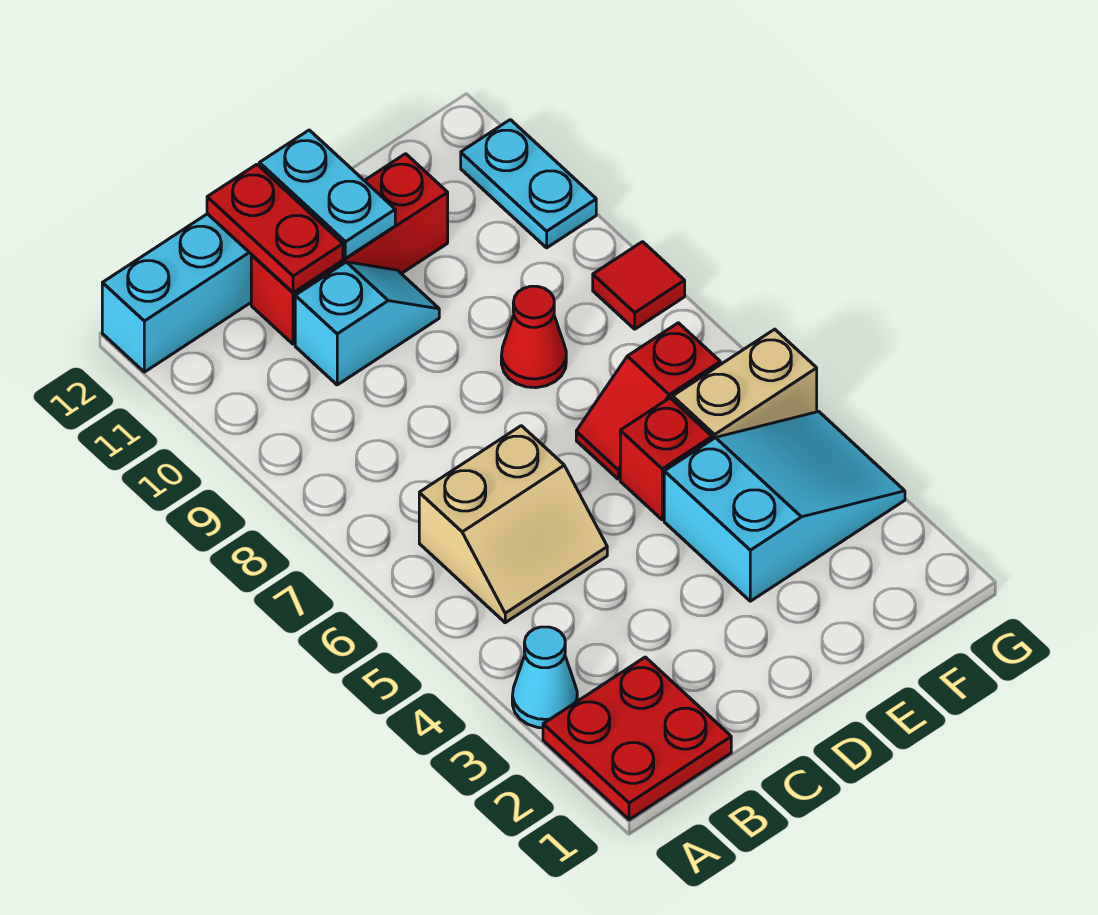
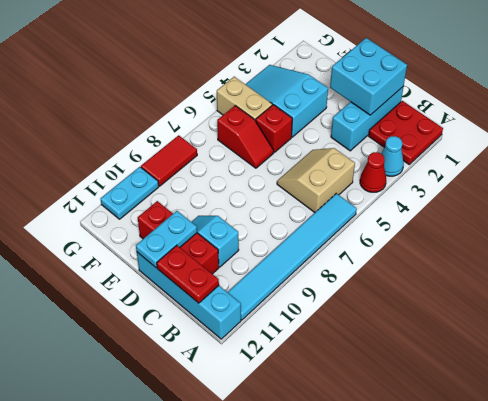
none -> cyan 1x6 tile [228,193,357,320]
tan 2x2 slope [419,426,607,623] -> tan 2x2 slope turned to [277,148,355,212]
none -> cyan 1x3 brick [331,86,404,151]
none -> cyan 2x2 brick [330,38,407,115]
red 1x2 plate [207,164,343,293] -> red 1x2 plate turned to [157,245,219,303]
red 1x1 cone [501,286,566,388] -> red 1x1 cone moved to [360,152,386,192]
red 1x1 tile [593,242,685,329] -> red 1x2 tile [141,135,197,186]

